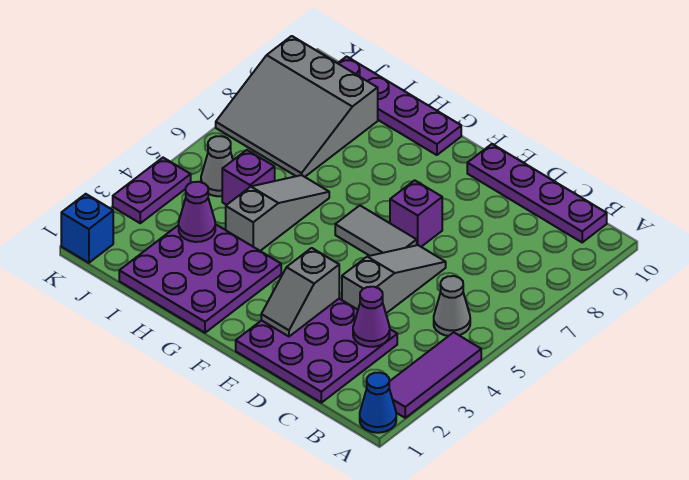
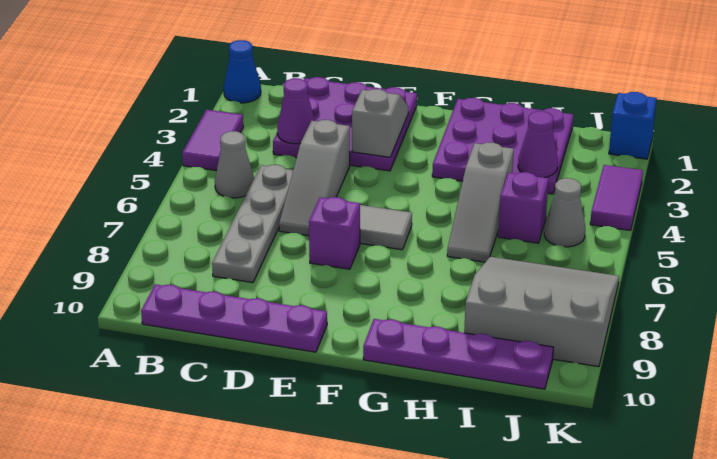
purple 1x3 tile [389,332,481,418] -> purple 1x2 tile [182,110,243,171]
none -> grey 1x4 plate [212,165,293,283]
purple 1x2 plate [113,158,191,223] -> purple 1x2 tile [590,165,643,231]

